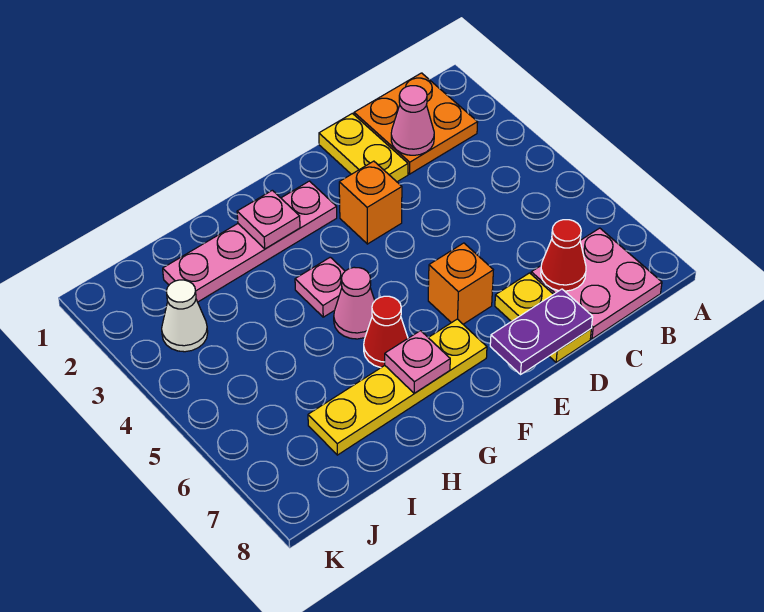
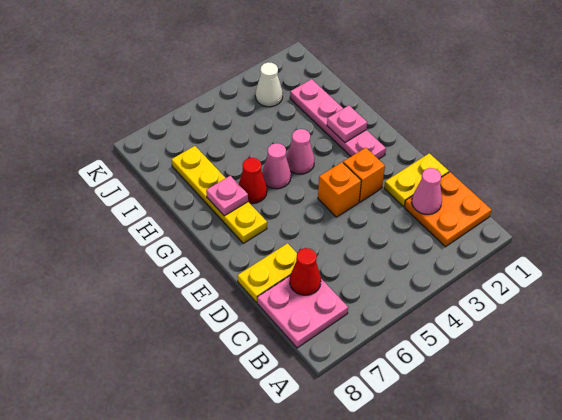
purple 1x2 plate [490,289,593,374] -> none
orange 1x1 brick [428,243,493,324] -> orange 1x1 brick moved to [318,162,361,217]
pink 1x1 plate [295,257,345,317] -> pink 1x1 cone [286,129,314,174]

